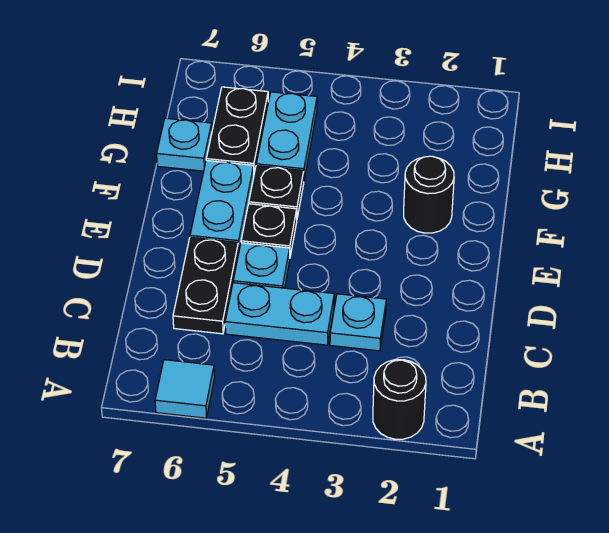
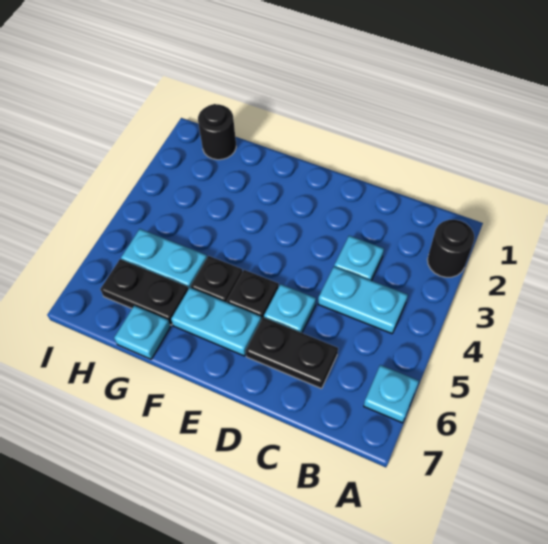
cyan 1x1 tile [155,360,215,418] -> cyan 1x1 plate [364,365,419,423]
cyan 1x2 plate [225,283,334,345] -> cyan 1x2 plate turned to [318,267,408,334]
black 1x1 round brick [404,156,454,233] -> black 1x1 round brick moved to [198,104,236,160]

